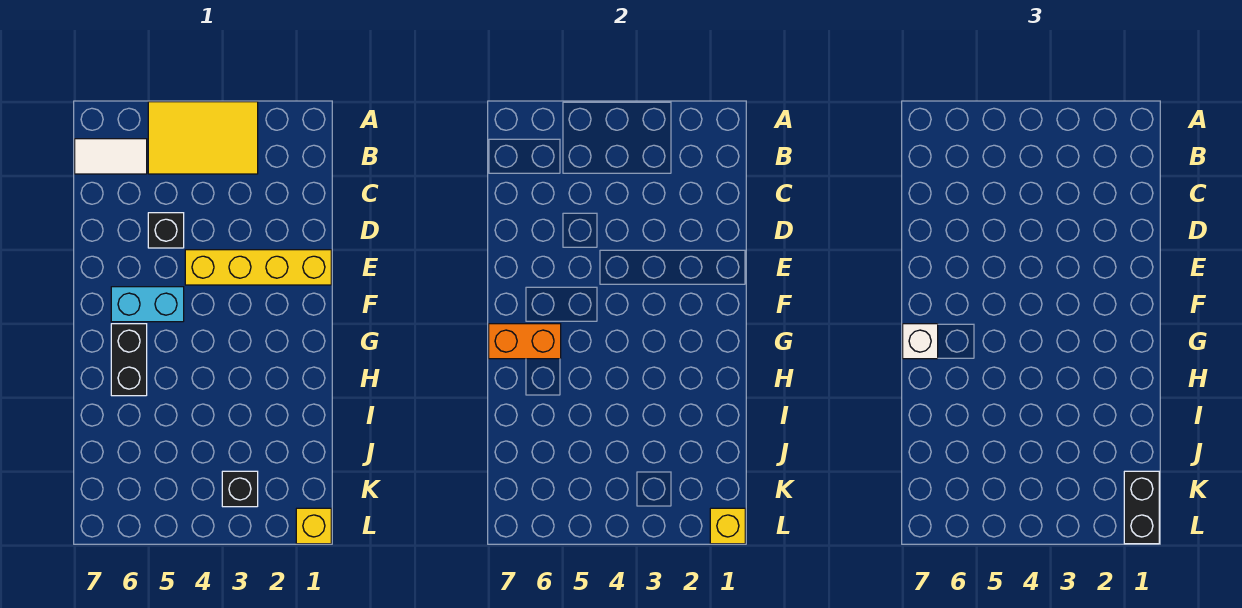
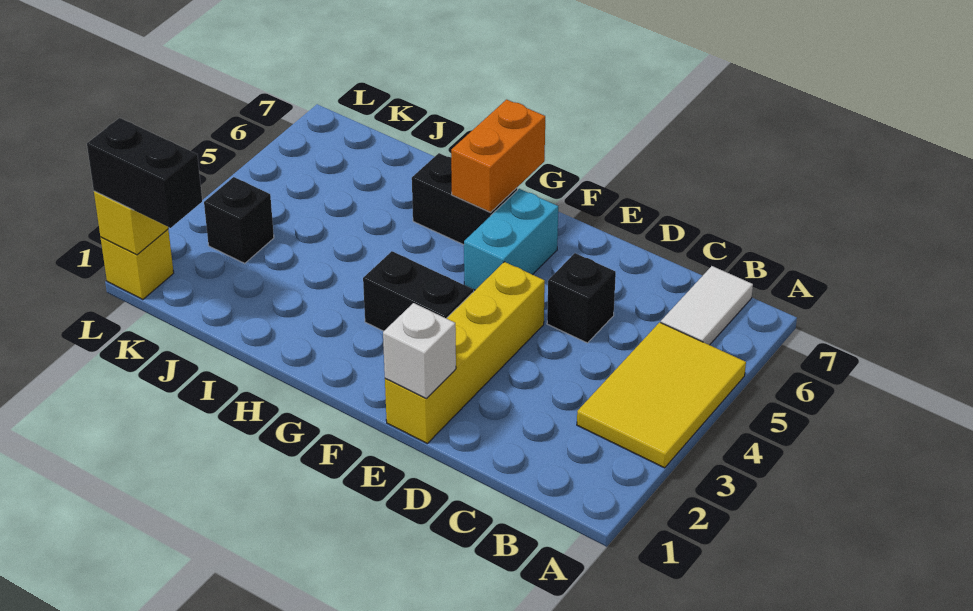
none -> black 1x2 brick [363,251,473,331]
white 1x1 brick [903,324,938,359] -> white 1x1 brick moved to [383,303,456,399]

